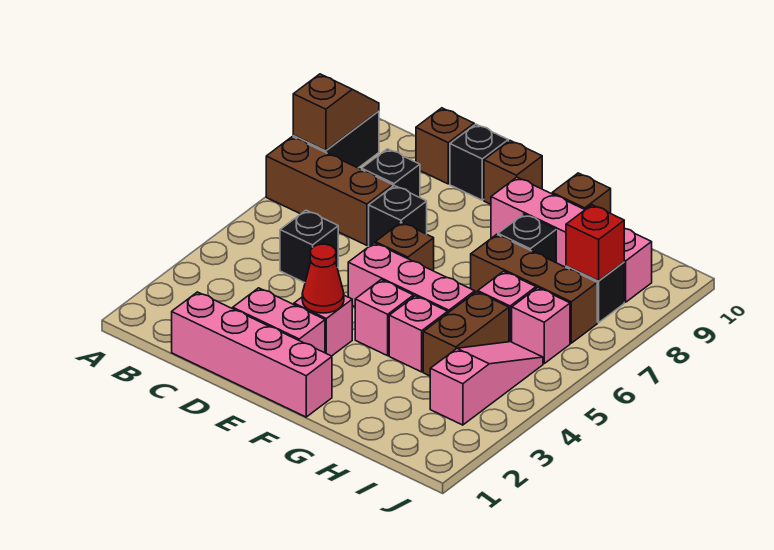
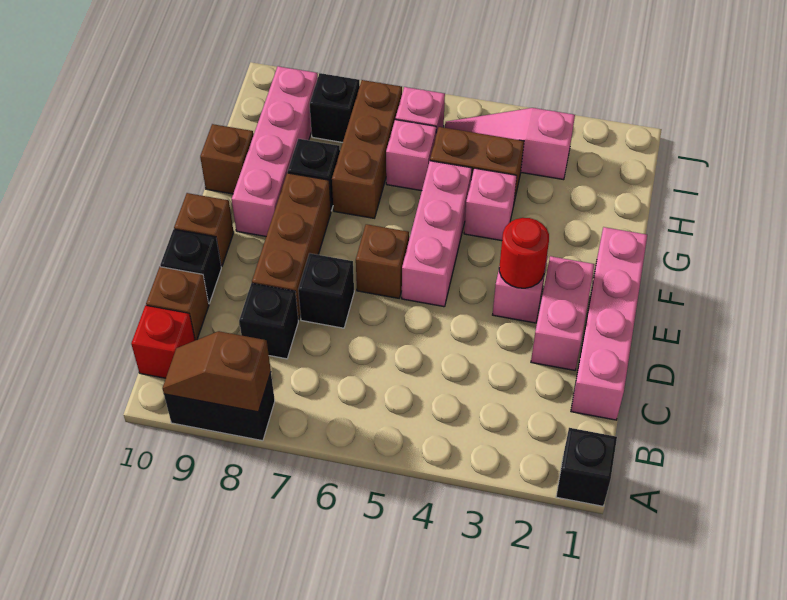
brown 1x3 brick [266,137,393,245] -> brown 1x3 brick moved to [252,173,331,320]
black 1x1 brick [280,210,338,283] -> black 1x1 brick moved to [556,428,617,506]
red 1x1 cone [302,244,344,313] -> red 1x1 round brick [499,218,549,288]
pink 1x1 brick [355,280,414,356] -> none
red 1x1 brick [566,205,624,281] -> red 1x1 brick moved to [131,305,195,378]

